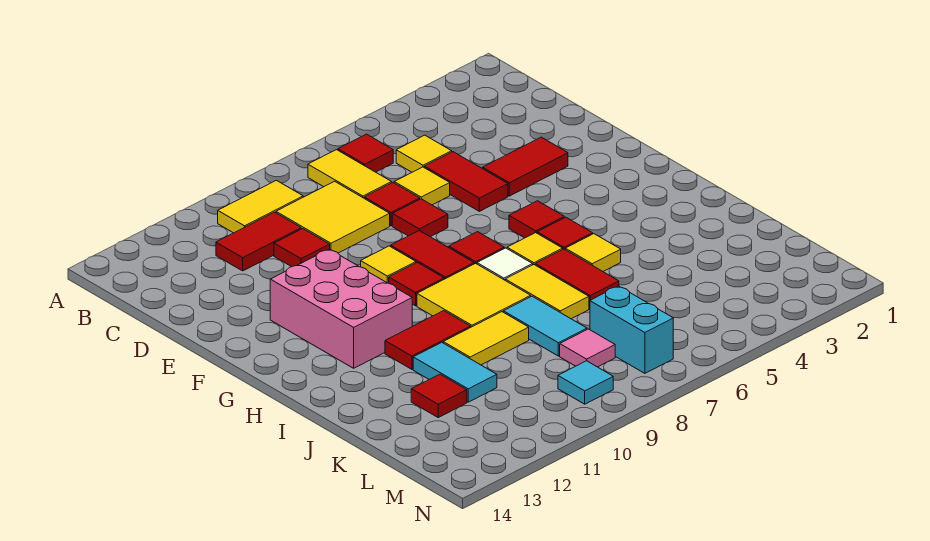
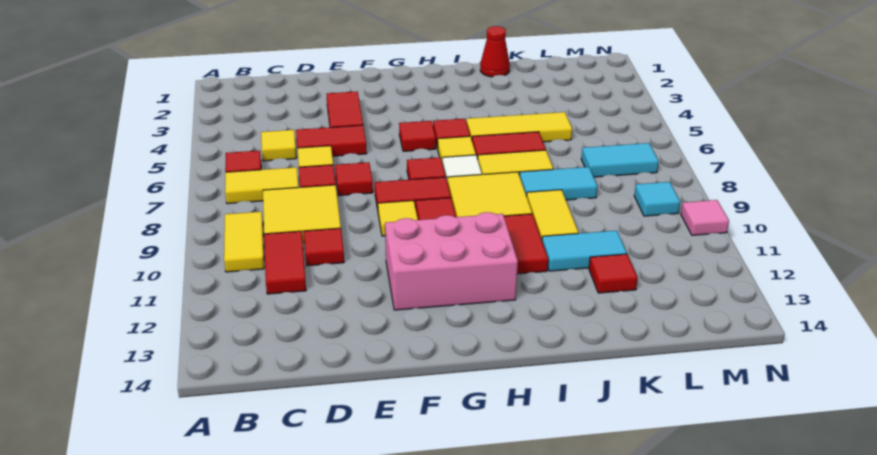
yellow 1x1 tile [565,234,621,271] -> yellow 1x3 tile [467,112,572,142]
none -> red 1x1 cone [480,26,510,77]
cyan 1x2 brick [590,286,673,373] -> cyan 1x2 tile [581,143,659,177]
pink 1x1 tile [560,329,615,367] -> pink 1x1 tile moved to [681,200,729,235]

